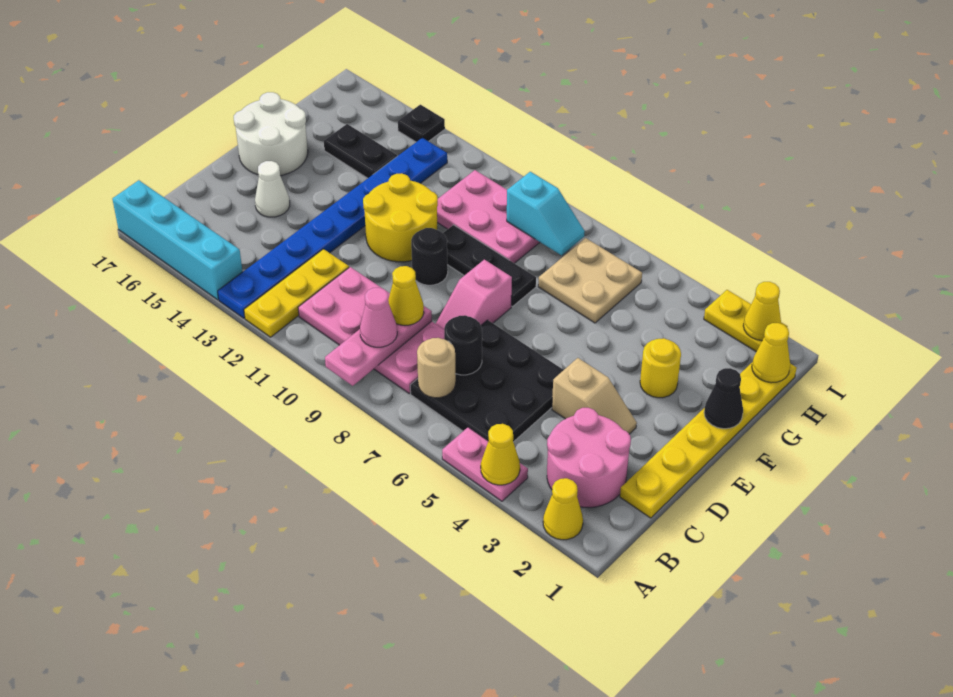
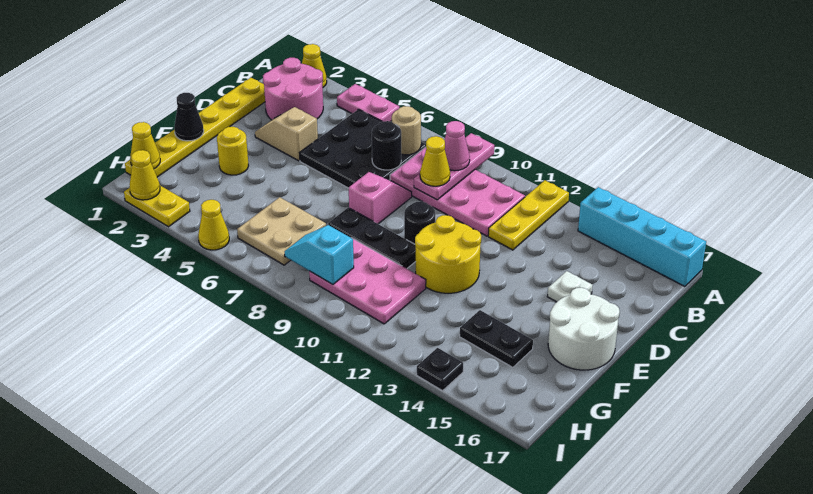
yellow 1x1 cone [481,424,520,485] -> yellow 1x1 cone moved to [198,200,229,250]
blue 1x8 plate [218,138,447,318] -> none
white 1x1 cone [255,161,290,217] -> white 1x1 plate [547,271,593,302]

